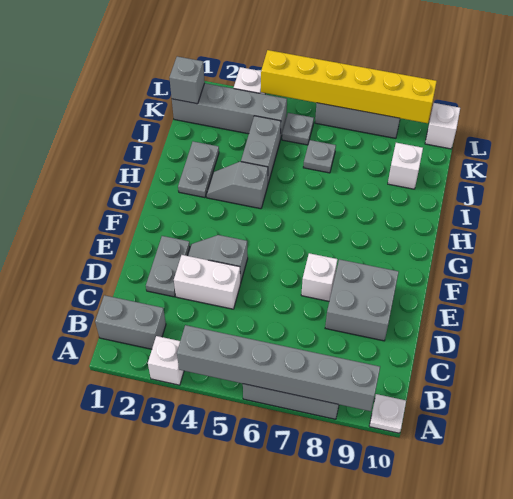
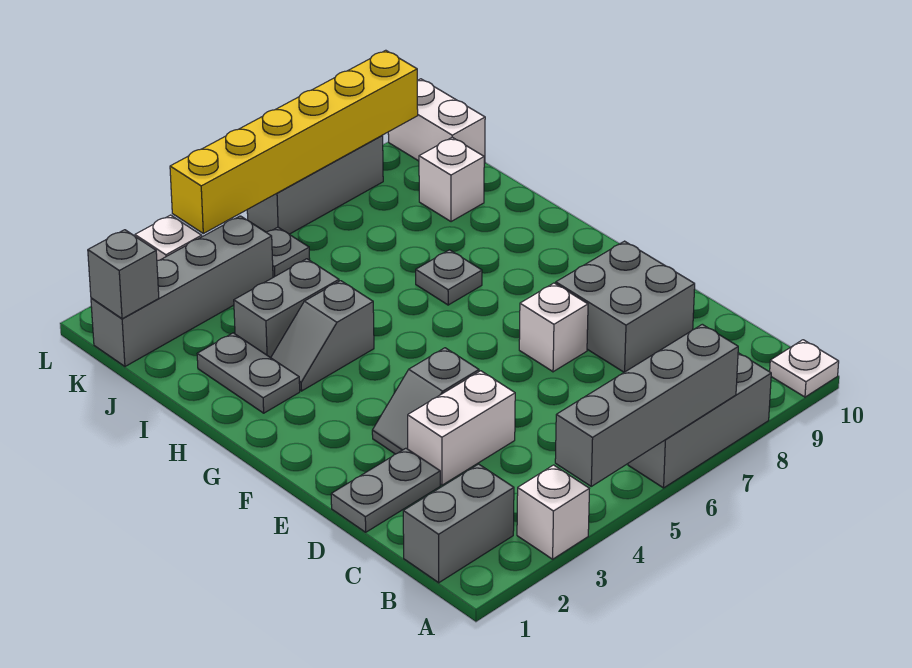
grey 1x6 brick [177,325,380,411] -> grey 1x4 brick [555,324,738,486]
grey 1x2 plate [146,236,190,297] -> grey 1x2 plate turned to [331,448,440,532]
grey 1x2 brick [241,116,281,183] -> grey 1x2 brick turned to [234,259,339,358]
grey 1x1 plate [303,140,336,173] -> grey 1x1 plate moved to [416,250,482,305]
white 1x1 brick [425,103,460,149] -> white 1x2 brick [388,79,485,163]

